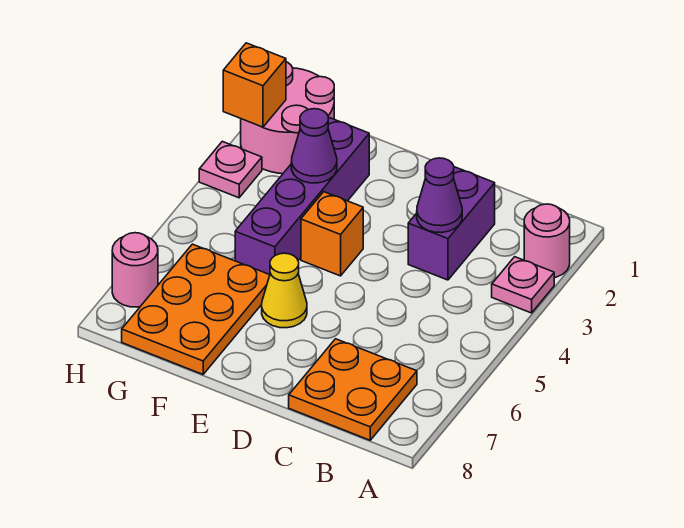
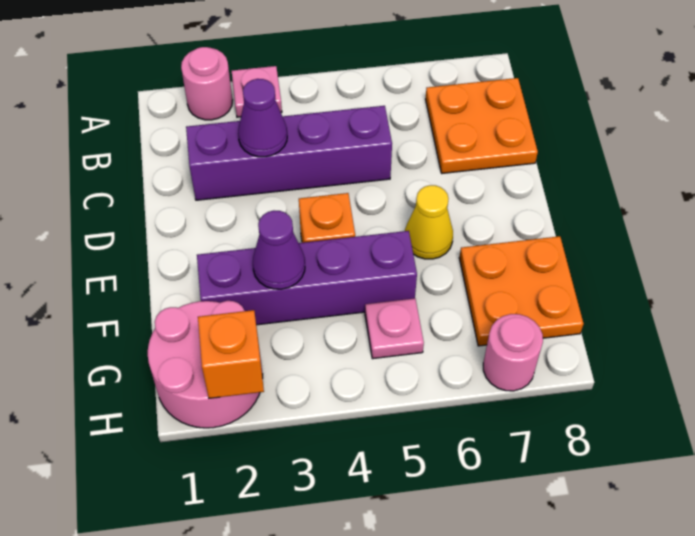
purple 1x2 brick [408,167,495,280] -> purple 1x4 brick [186,106,392,200]
orange 2x3 plate [122,244,270,374] -> orange 2x2 plate [459,236,584,346]
pink 1x1 plate [199,141,262,198] -> pink 1x1 plate moved to [365,298,424,359]

